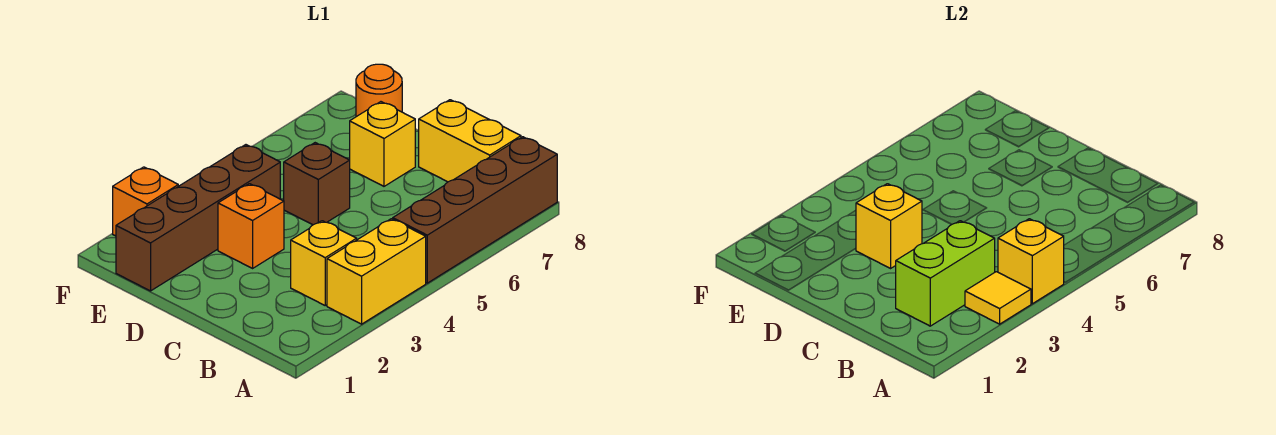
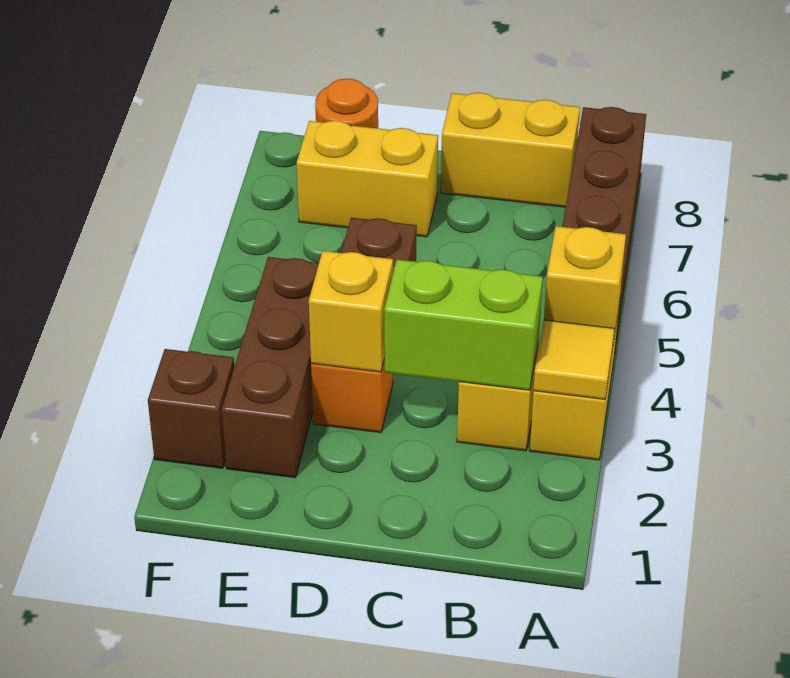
lime 1x2 brick [896,221,995,326] -> lime 1x2 brick turned to [384,260,543,390]
yellow 1x1 brick [350,102,415,186] -> yellow 1x2 brick [297,121,438,237]
brown 1x4 brick [116,145,280,291] -> brown 1x3 brick [222,257,319,478]
orange 1x1 brick [113,167,178,236] -> brown 1x1 brick [148,349,234,468]

